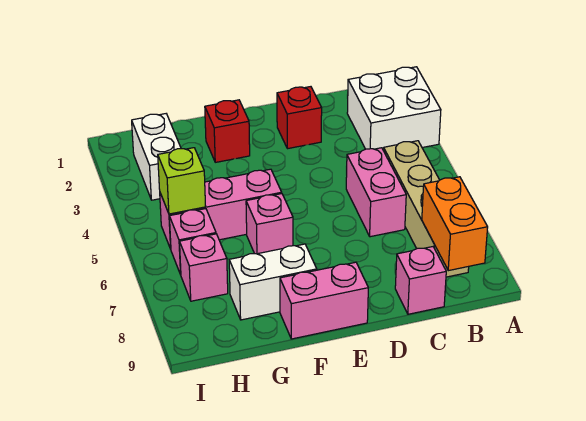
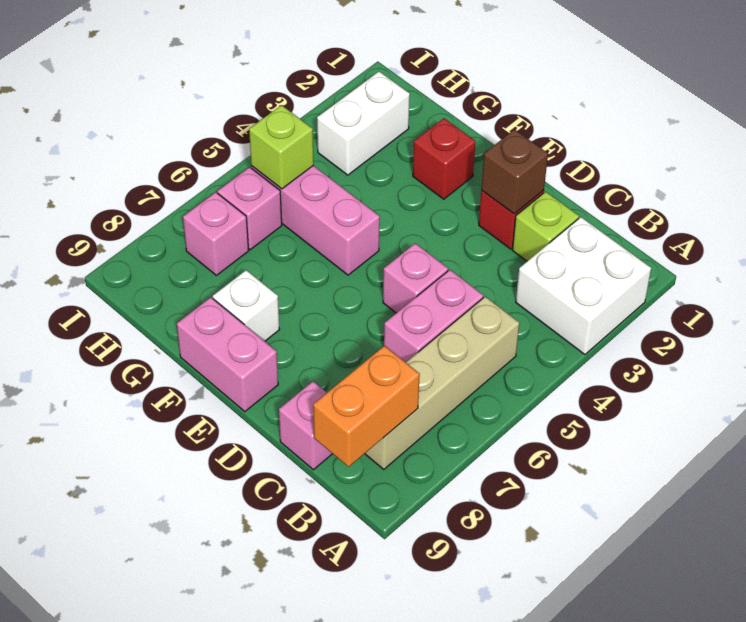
none -> lime 1x1 brick [512,192,579,261]
none -> brown 1x1 brick [481,130,548,214]
pink 1x1 brick [246,194,293,254] -> pink 1x1 brick moved to [383,243,448,313]
white 1x2 brick [229,244,317,320] -> white 1x1 brick [213,270,280,341]

